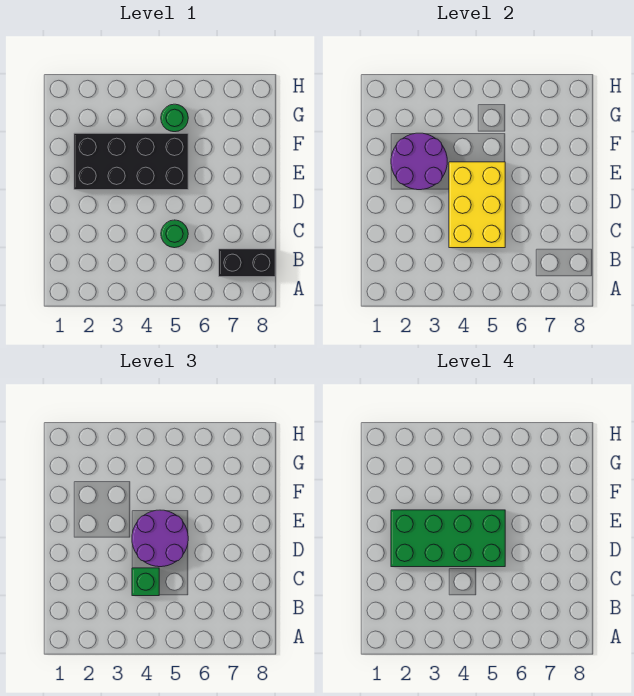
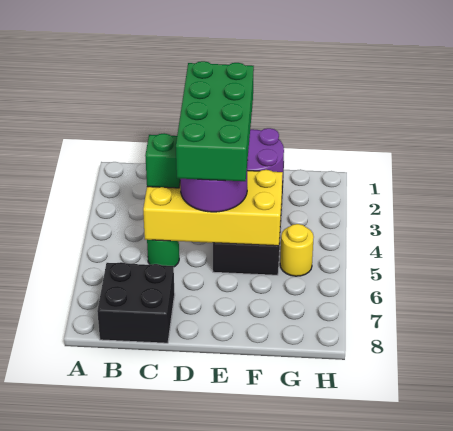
black 1x2 brick [219,249,275,277] -> black 2x2 brick [97,262,175,343]
yellow 2x3 brick [449,162,505,248] -> yellow 2x4 brick [143,170,283,246]
green 1x1 round brick [161,104,188,132] -> yellow 1x1 round brick [280,224,314,276]

